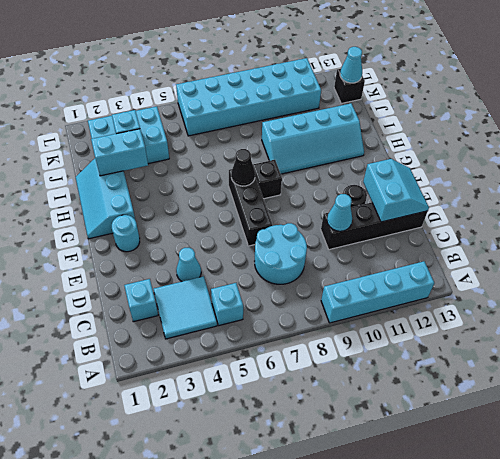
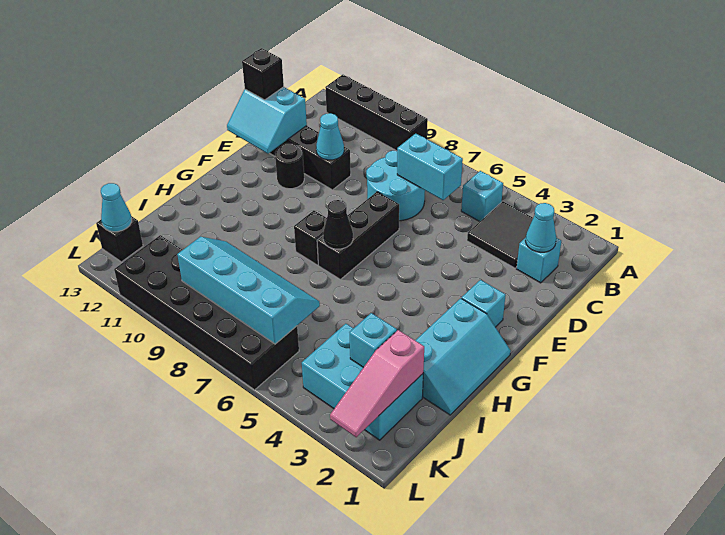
cyan 1x4 brick [321,261,434,323] -> black 1x4 brick [325,75,428,151]
cyan 2x2 tile [153,276,217,339] -> black 2x2 tile [467,202,533,268]
cyan 1x1 cone [176,248,201,281] -> cyan 1x1 cone moved to [525,203,556,252]
cyan 2x2 slope [363,159,429,222] -> cyan 2x2 slope turned to [227,87,307,154]
none -> black 1x1 brick [242,48,284,100]
cyan 1x1 round brick [112,215,140,252] -> cyan 1x1 brick [462,280,506,327]
cyan 2x4 slope [262,103,364,174] -> cyan 2x4 slope moved to [177,237,320,344]
cyan 1x2 brick [91,129,148,176] -> cyan 1x2 brick moved to [397,134,463,200]
none -> pink 1x3 slope [330,330,424,437]
cyan 2x6 brick [176,58,321,136] -> black 2x6 brick [114,235,299,390]

